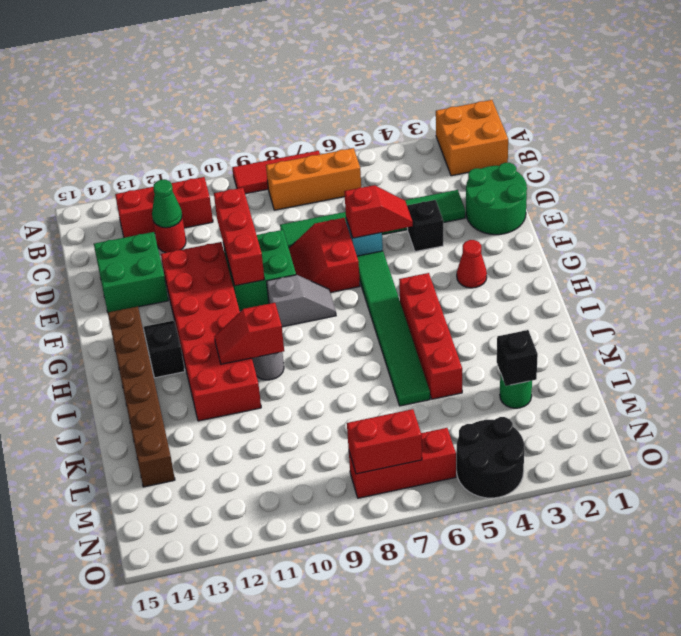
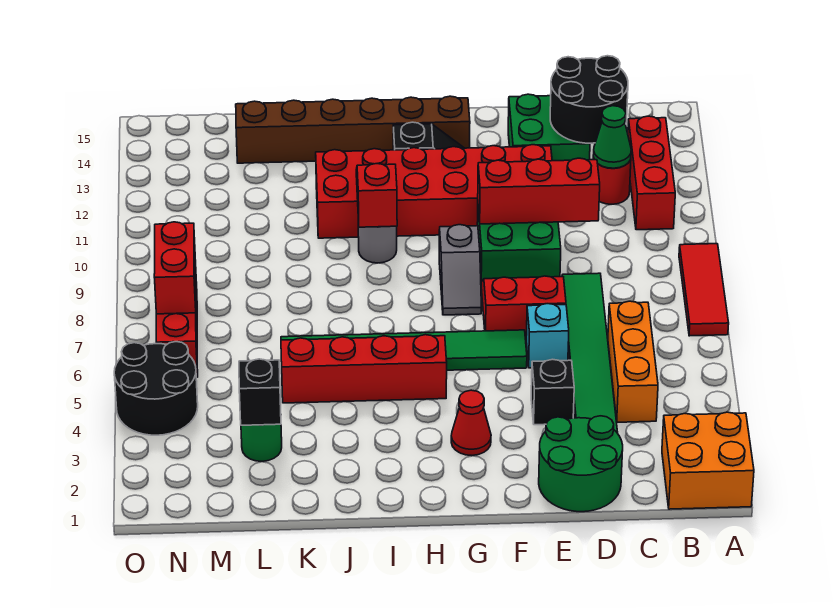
orange 1x3 brick [266,148,361,210] -> orange 1x3 brick moved to [608,301,658,422]
none -> black 2x2 round brick [550,56,628,143]
red 1x2 slope [344,185,413,238] -> none

